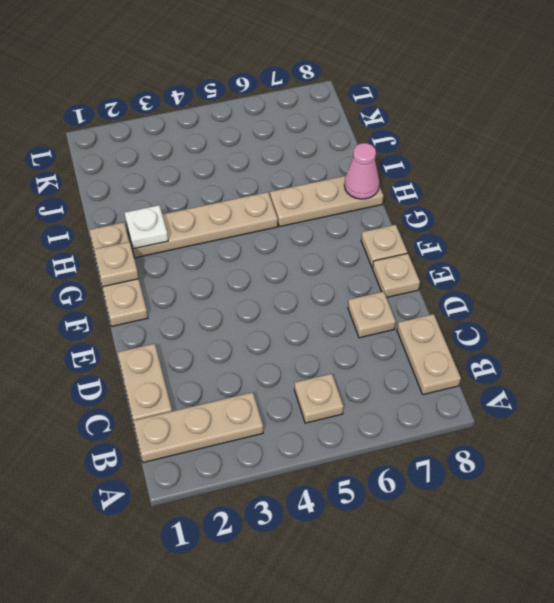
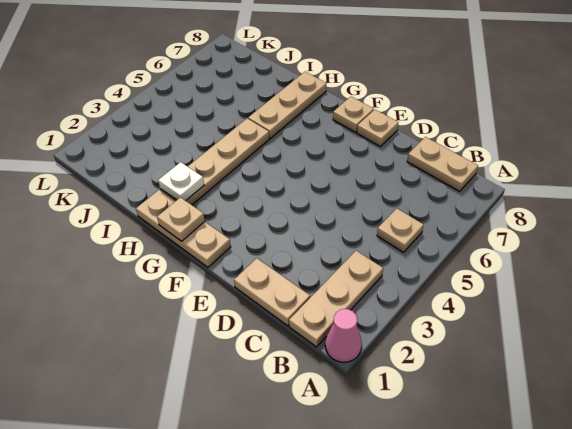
tan 1x1 plate [348,292,396,338] -> none
pink 1x1 cone [344,143,379,199] -> pink 1x1 cone moved to [325,309,362,362]

